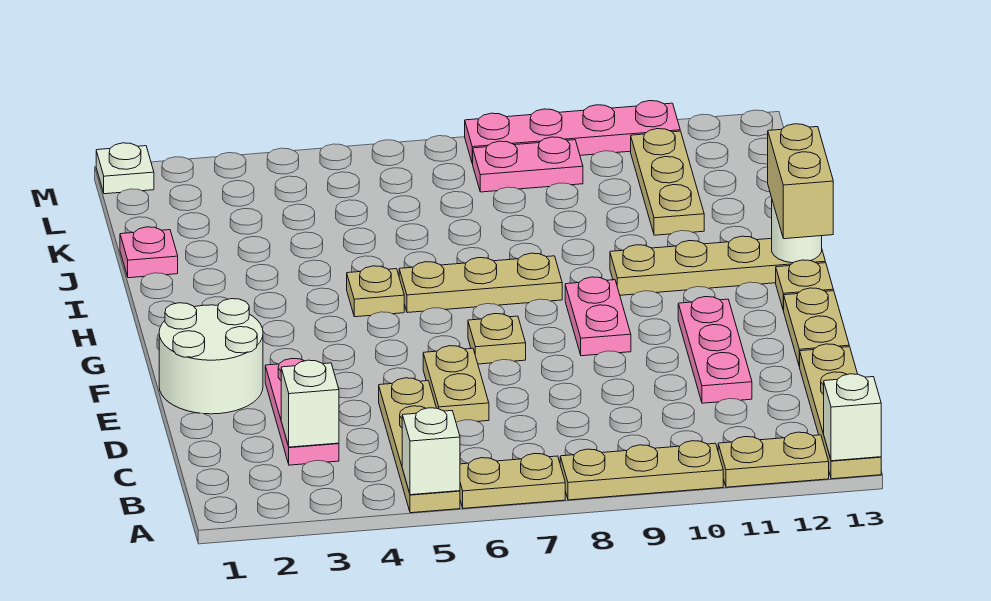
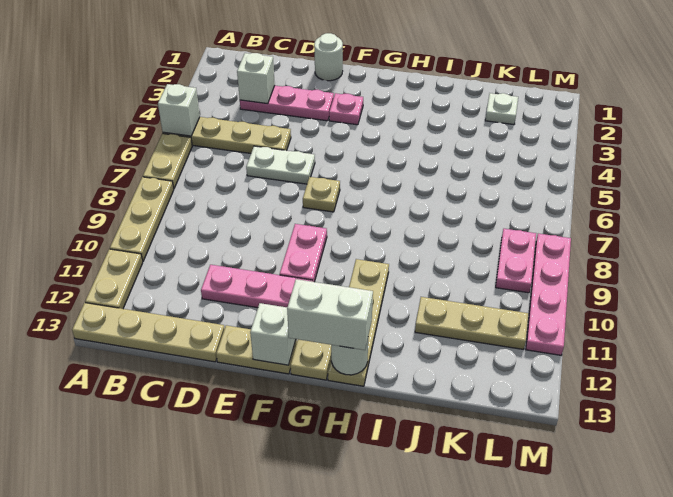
white 1x1 brick [824,374,881,461] -> white 1x1 brick moved to [250,303,296,365]
tan 1x2 plate [423,346,489,423] -> white 1x2 plate [246,146,315,184]
white 2x2 round brick [159,299,263,414] -> white 1x1 round brick [314,33,343,81]
pink 1x2 plate [565,277,631,356] -> pink 1x2 plate turned to [280,224,327,282]
tan 1x2 brick [768,124,833,239] -> white 1x2 brick [287,279,373,350]
tan 1x1 plate [347,266,404,317] -> none
tan 1x3 plate [399,253,562,313] -> none
pink 1x1 plate [120,227,178,278] -> pink 1x1 plate moved to [329,93,363,125]
white 1x1 plate [96,143,154,194] -> white 1x1 plate moved to [485,93,518,125]

